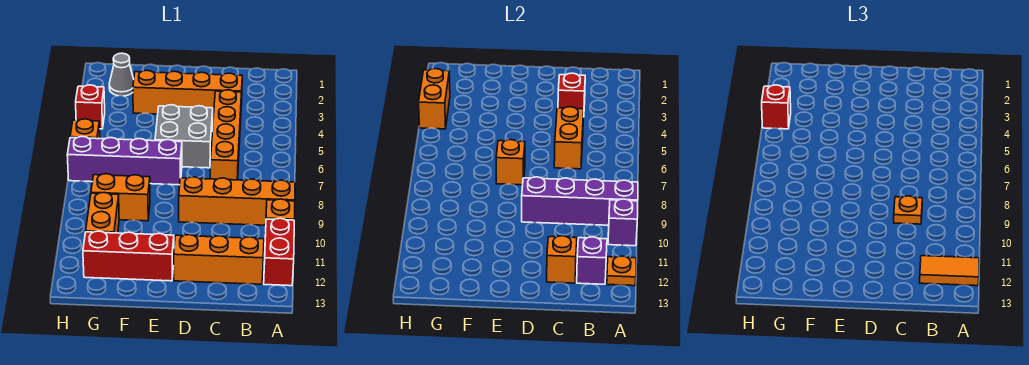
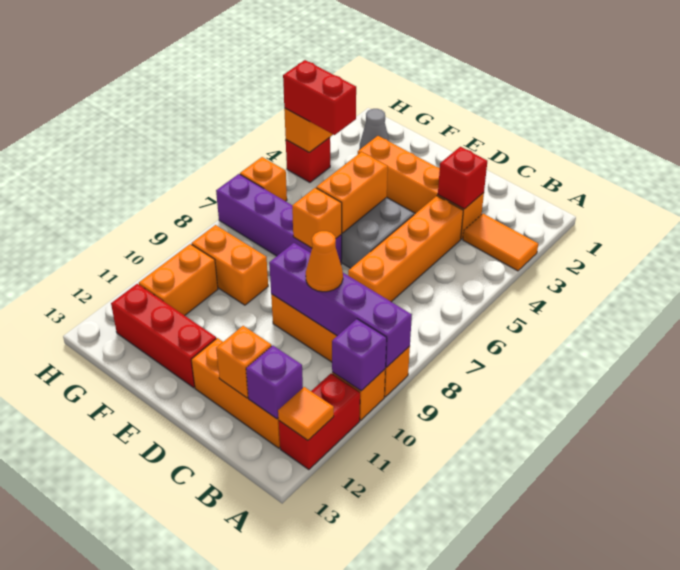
orange 1x1 plate [607,256,636,286] -> orange 1x1 tile [278,387,334,440]
orange 1x2 tile [920,256,979,286] -> orange 1x2 tile moved to [463,214,538,271]
orange 1x2 brick [554,107,584,169] -> orange 1x2 brick moved to [316,152,388,233]
orange 1x1 plate [894,196,922,224] -> orange 1x1 cone [306,231,343,292]
red 1x1 brick [762,85,791,129] -> red 1x2 brick [283,60,356,135]

